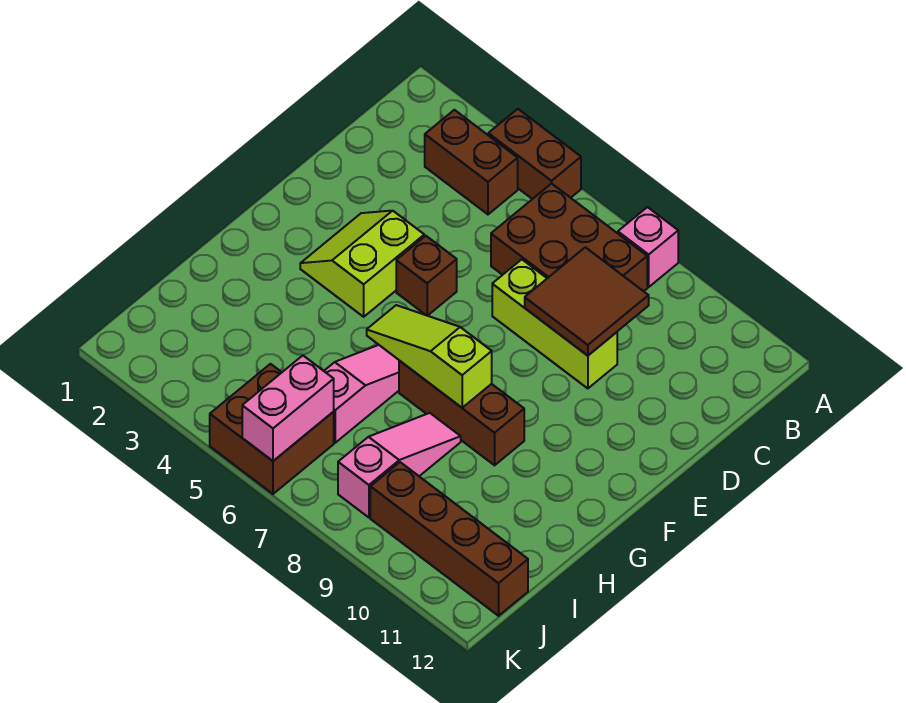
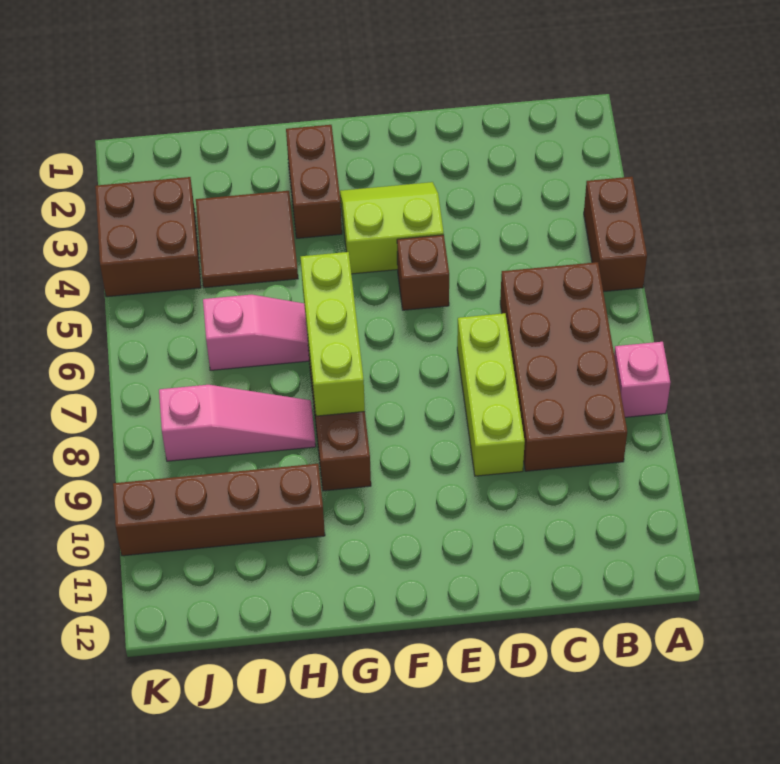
brown 1x2 brick [425,110,518,214] -> brown 1x2 brick moved to [286,125,342,238]
brown 2x3 brick [491,183,647,291] -> brown 2x4 brick [500,262,627,471]
brown 2x2 tile [525,247,649,356] -> brown 2x2 tile moved to [196,191,298,288]
lime 1x3 slope [367,305,492,408] -> lime 1x3 brick [301,252,365,416]
brown 2x2 brick [210,364,334,494] -> brown 2x2 brick moved to [95,177,201,297]
pink 1x2 brick [242,356,334,461] -> none
brown 1x4 brick [370,462,528,616] -> brown 1x4 brick turned to [113,464,325,556]

